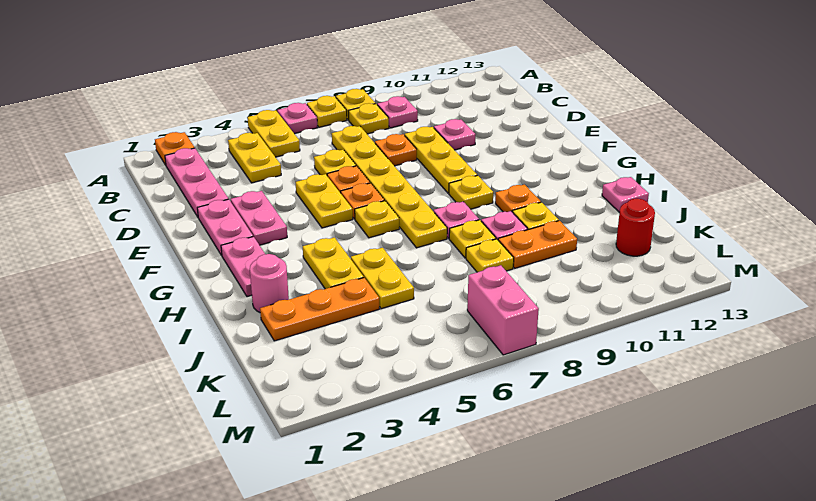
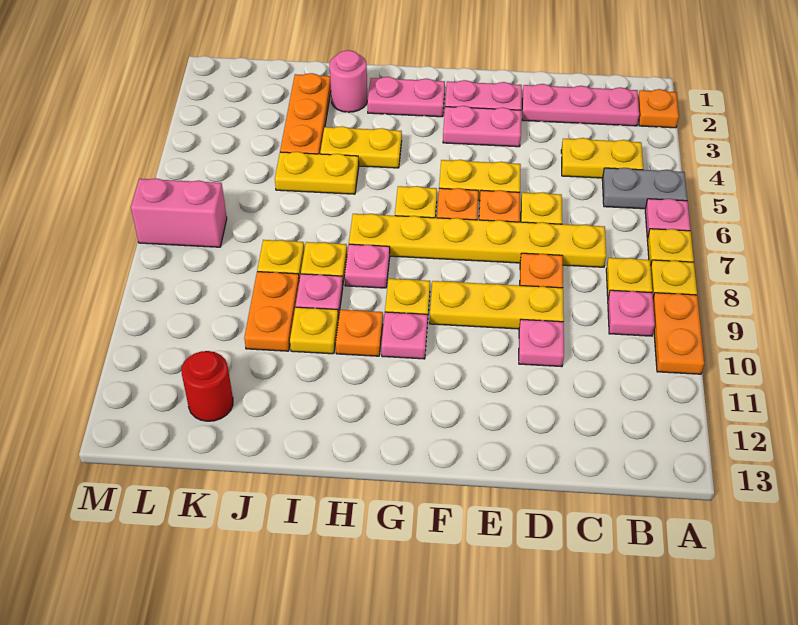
yellow 1x2 plate [248,110,300,157] -> grey 1x2 plate [602,168,687,209]
none -> orange 1x2 plate [653,293,704,374]
pink 1x1 plate [602,177,649,212] -> pink 1x1 plate moved to [381,312,428,359]

